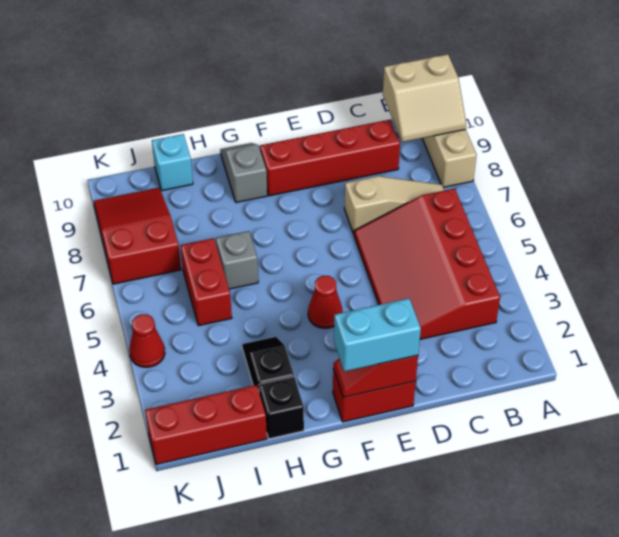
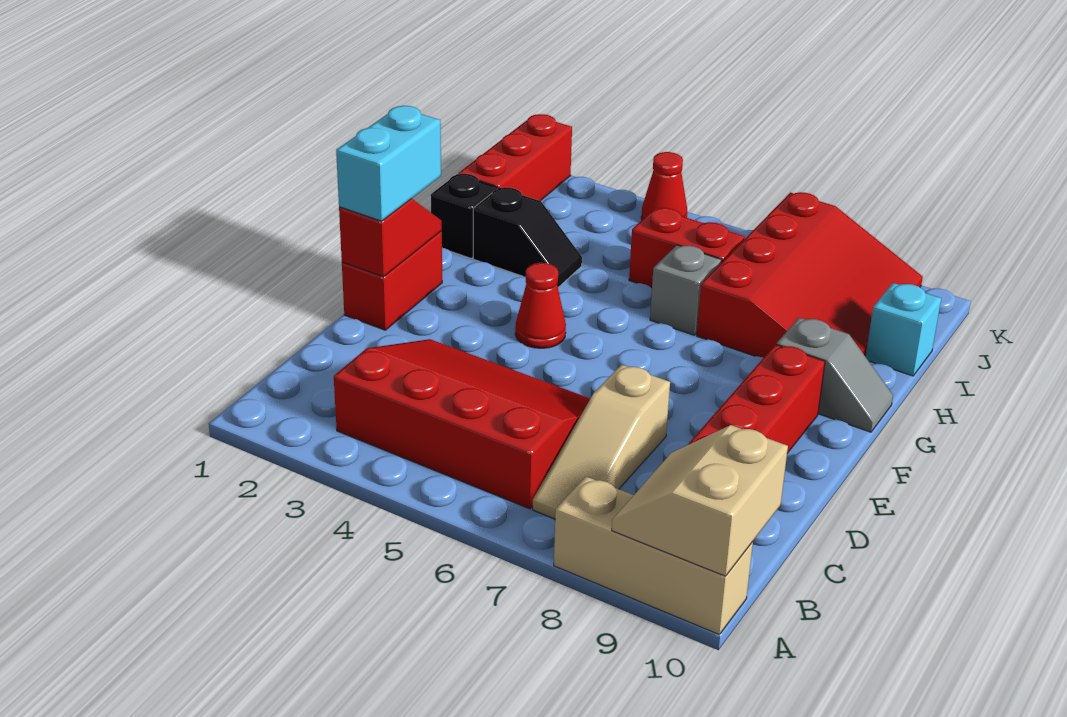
red 2x3 slope [94,188,181,284] -> red 3x4 slope [697,192,923,358]

